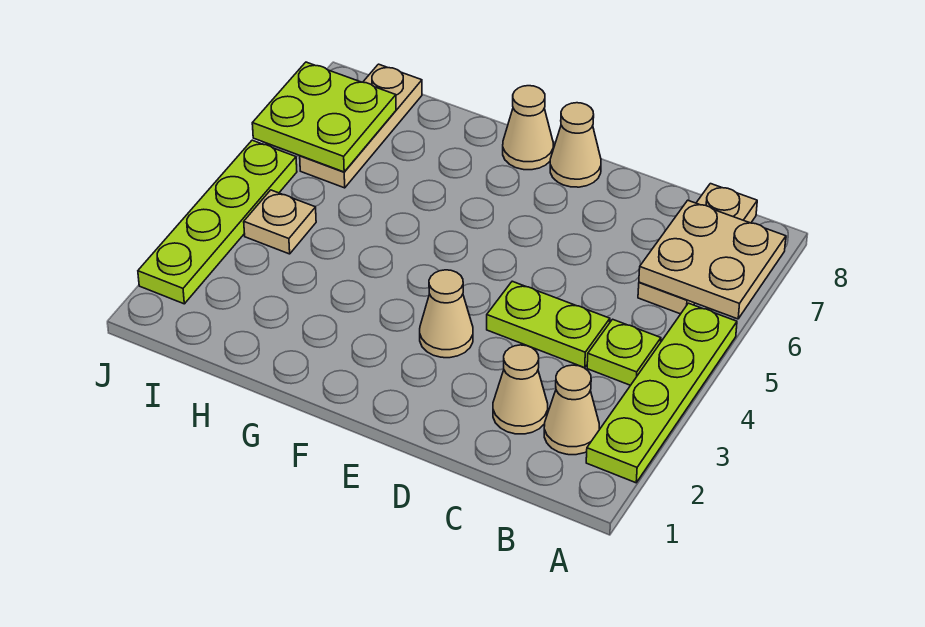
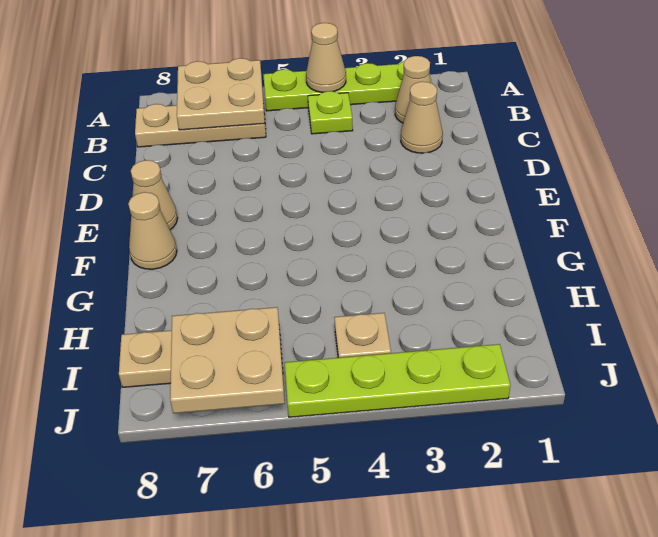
lime 1x2 plate [487,281,610,368] -> none
tan 1x1 cone [420,270,473,358] -> tan 1x1 cone moved to [306,23,346,92]
lime 2x2 plate [252,62,396,172] -> tan 2x2 plate [170,307,285,413]

